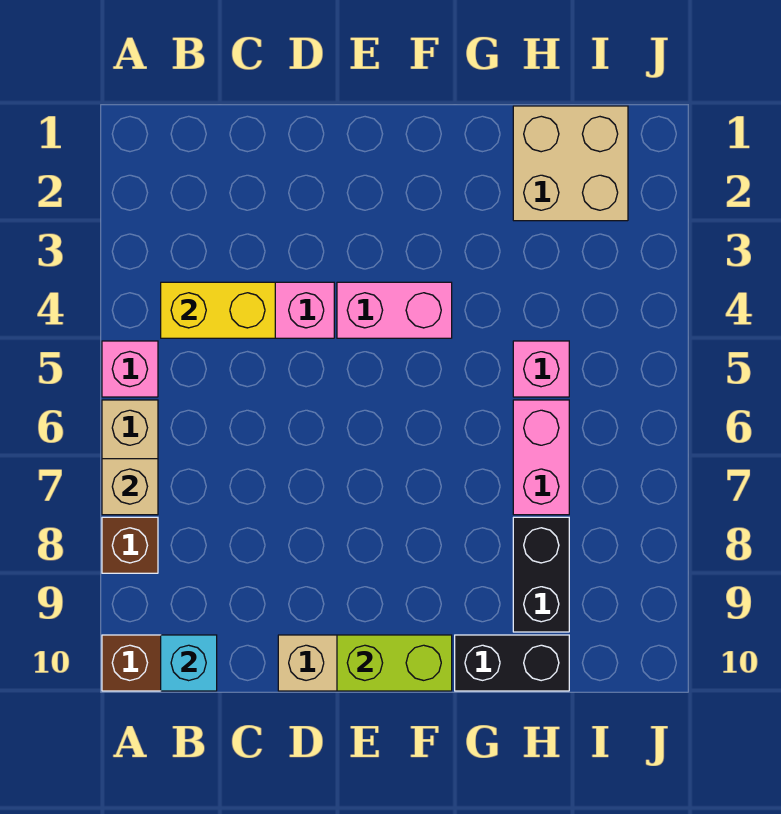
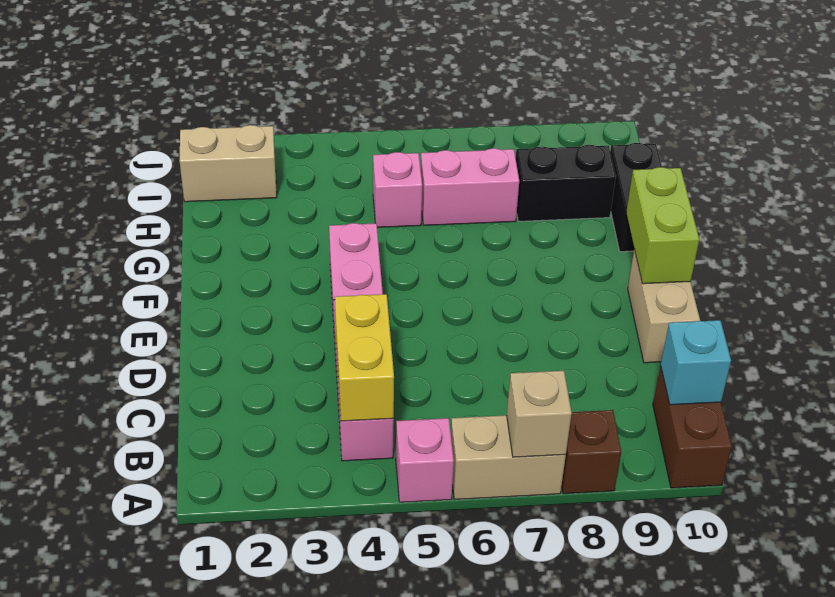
tan 2x2 brick [513,106,628,221] -> tan 1x2 brick [180,125,277,202]

